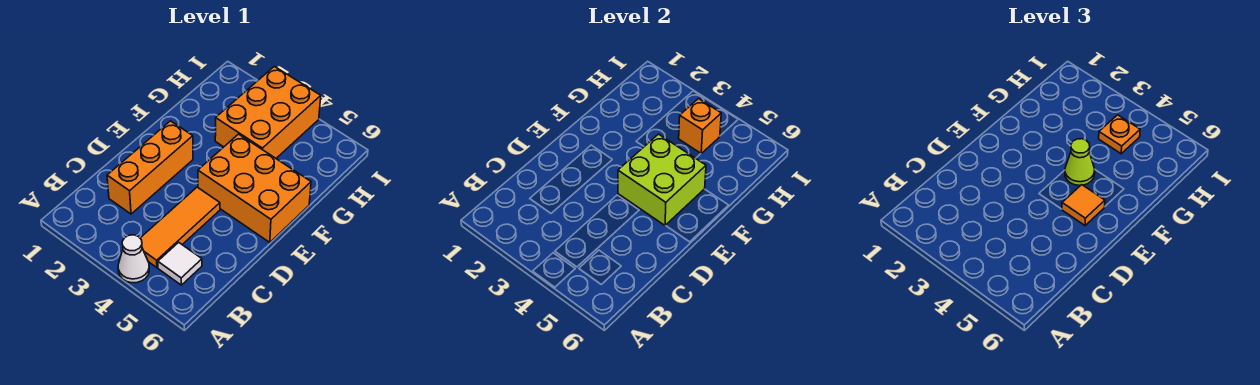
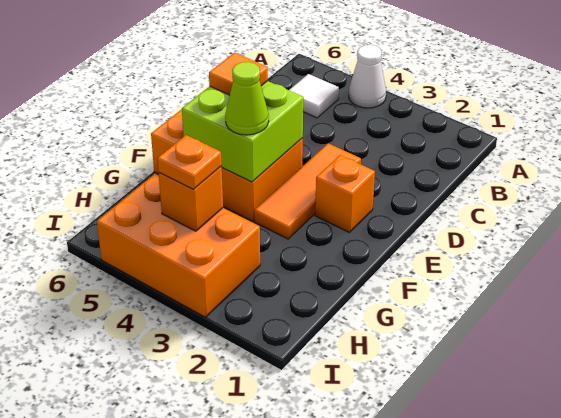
orange 1x3 tile [140,187,220,267] -> orange 1x3 tile moved to [254,143,361,239]
orange 1x3 brick [107,121,193,214] -> orange 1x1 brick [315,155,375,233]
orange 2x3 brick [215,66,321,158] -> orange 2x3 brick turned to [97,174,260,317]

